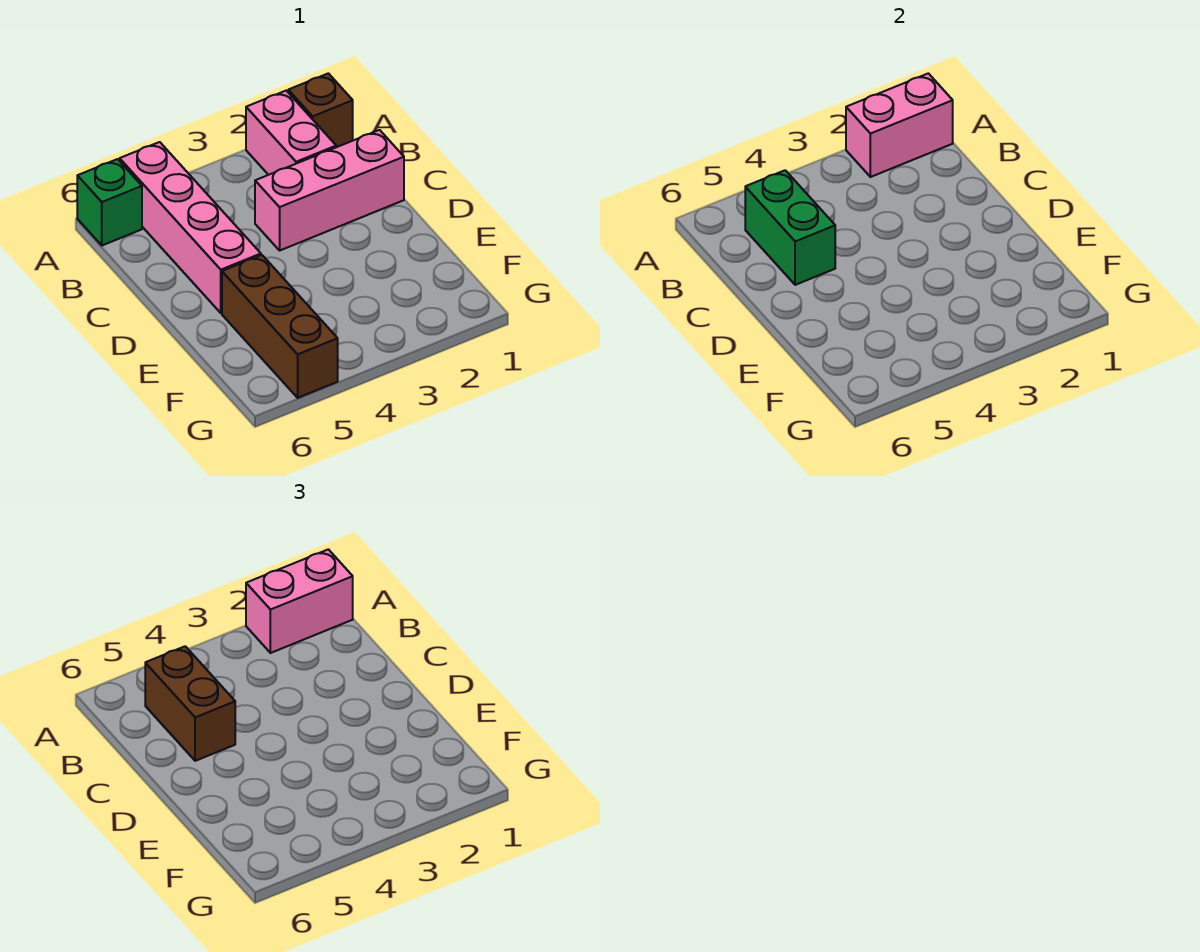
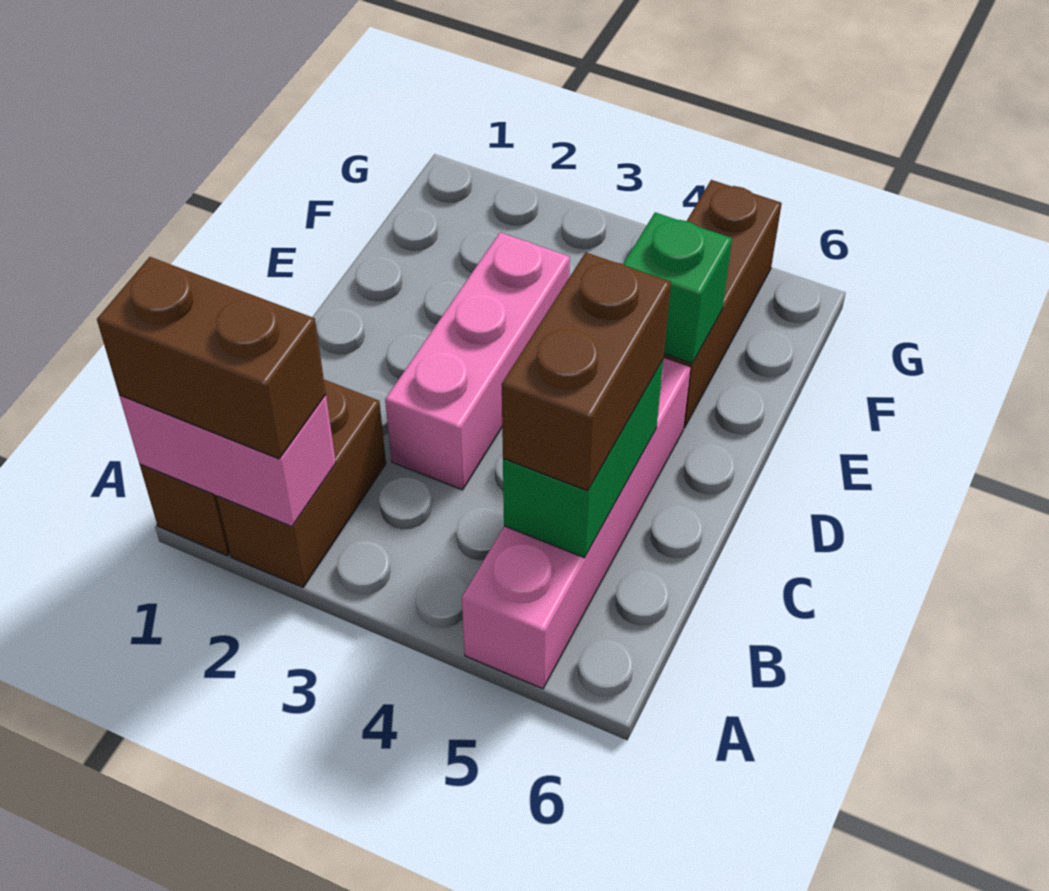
pink 1x2 brick [246,549,353,653] -> brown 1x2 brick [97,257,326,459]
pink 1x2 brick [246,91,336,175] -> brown 1x2 brick [217,380,386,587]
green 1x1 brick [77,159,142,245] -> green 1x1 brick moved to [623,212,732,364]
pink 1x3 brick [255,130,404,250] -> pink 1x3 brick turned to [385,233,570,490]

